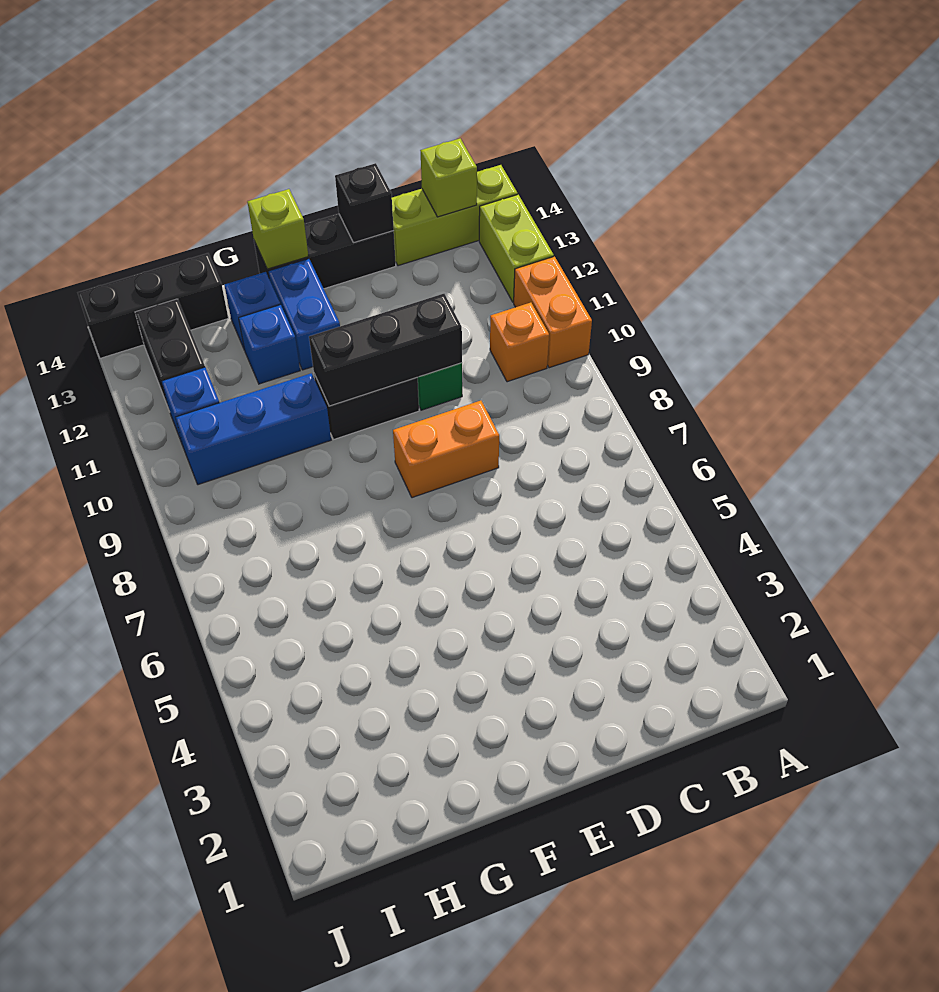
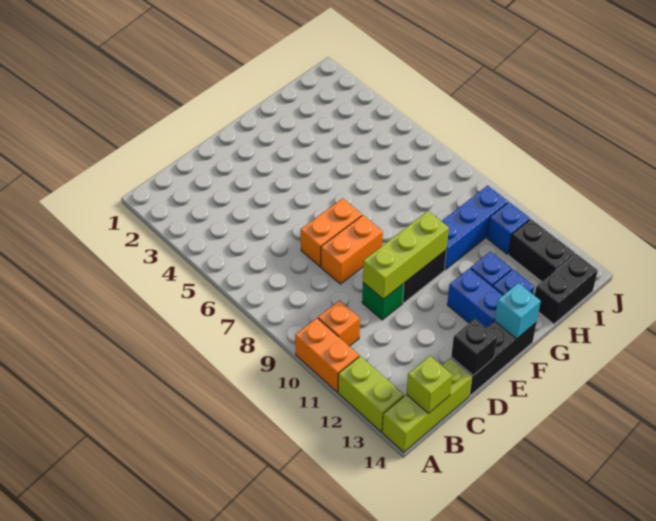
none -> orange 1x2 brick [301,198,362,267]
black 1x3 brick [309,294,462,406] -> lime 1x3 brick [363,211,449,299]
lime 1x1 brick [247,189,308,269] -> cyan 1x1 brick [495,283,541,339]
black 1x3 brick [78,253,228,358] -> black 1x2 brick [535,254,598,324]

